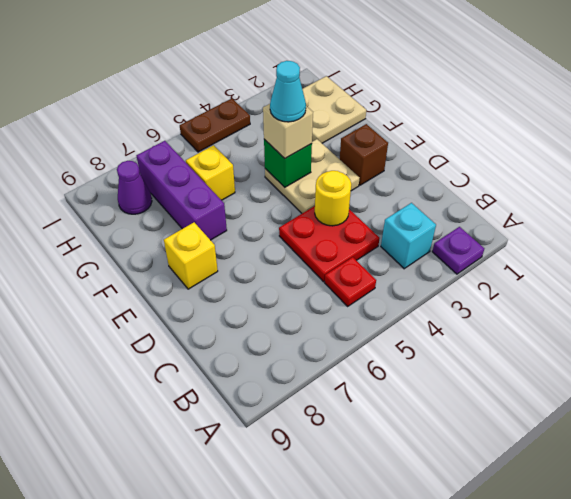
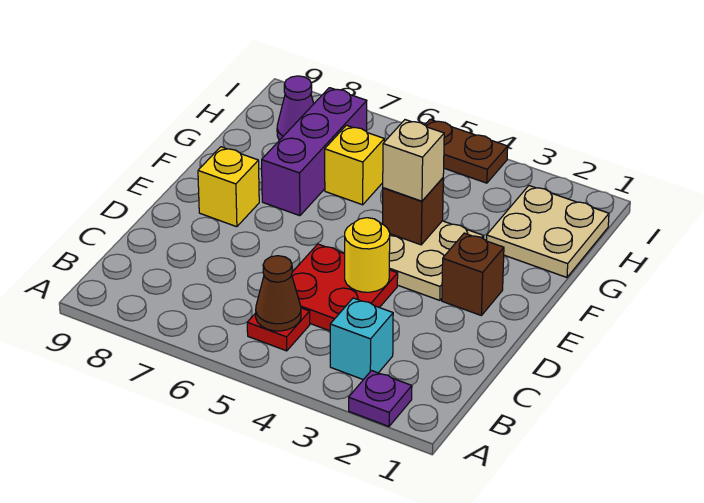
none -> brown 1x1 cone [256,256,301,331]
green 1x1 brick [264,139,312,187] -> brown 1x1 brick [383,178,443,245]
cyan 1x1 cone [270,61,306,122] -> none

